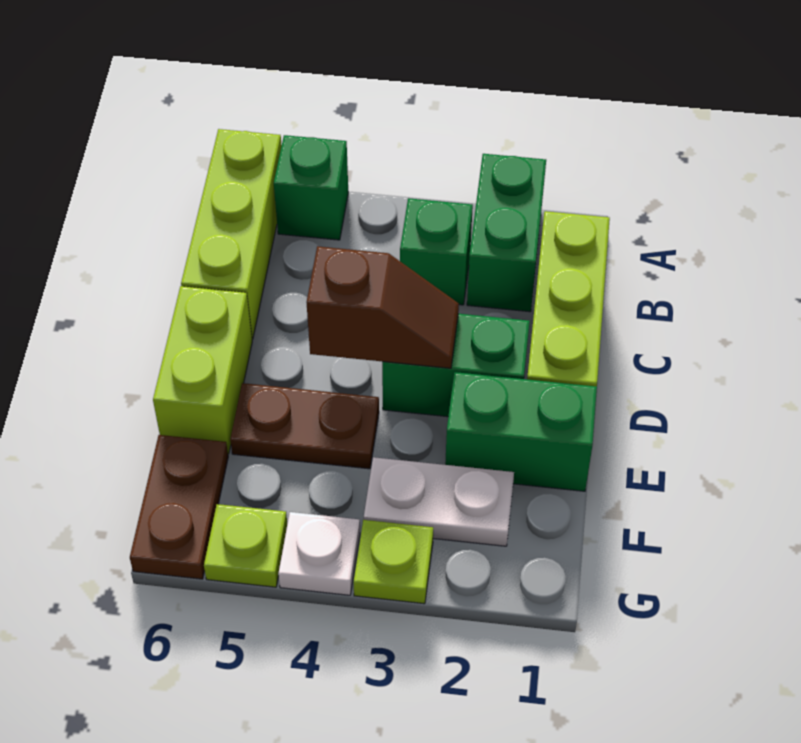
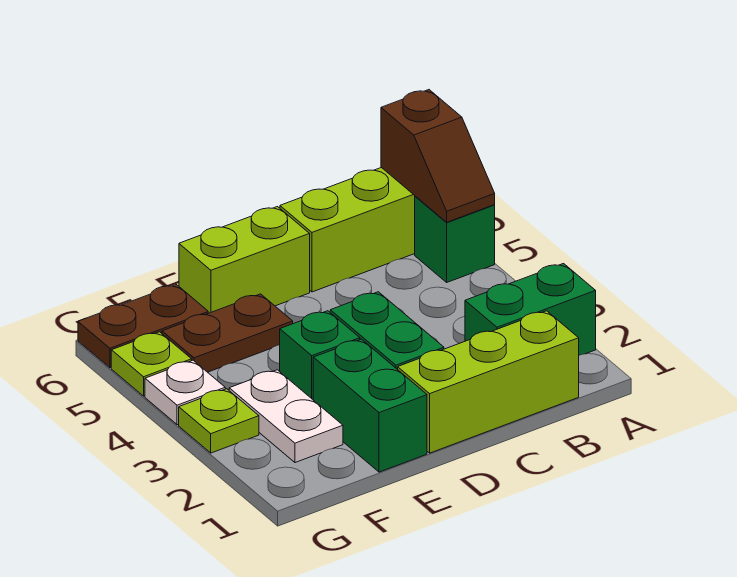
green 1x1 brick [400,198,473,305] -> green 1x1 brick moved to [280,311,360,399]
brown 1x2 slope [307,246,459,368] -> brown 1x2 slope moved to [381,90,495,222]
brown 1x2 plate [230,383,379,469] -> brown 1x2 plate turned to [162,294,293,372]

